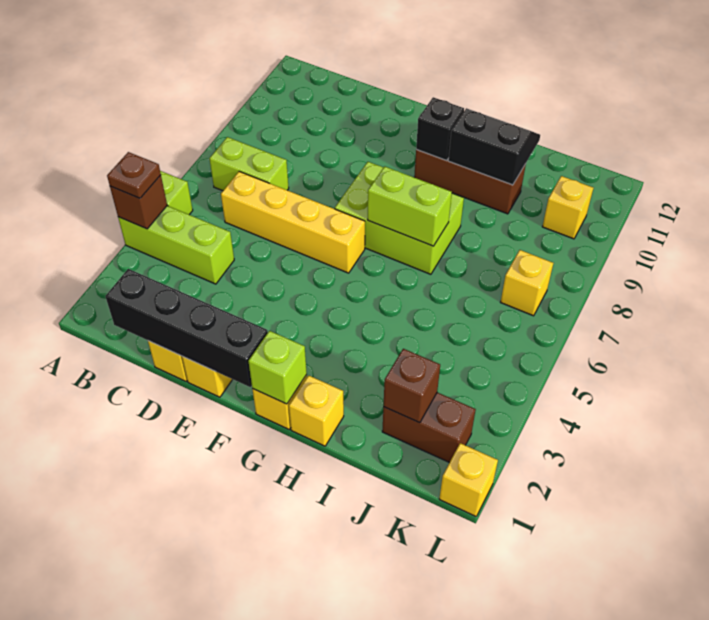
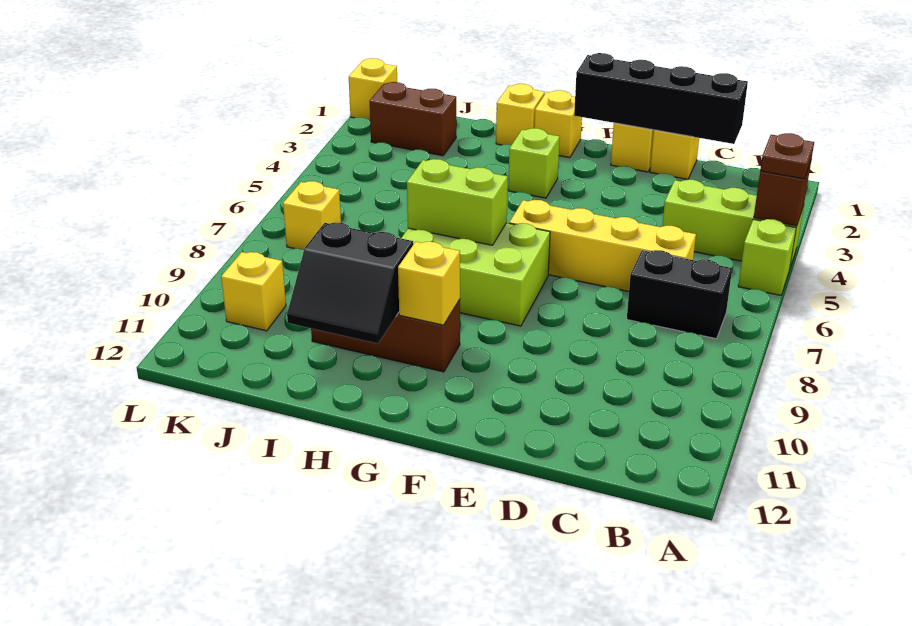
lime 1x2 brick [209,137,289,191] -> black 1x2 brick [627,250,732,339]
lime 1x1 brick [248,331,307,404] -> lime 1x1 brick moved to [508,128,560,198]
black 1x1 brick [416,97,464,161] -> yellow 1x1 brick [398,242,460,325]
brown 1x1 brick [383,349,440,423] -> none

